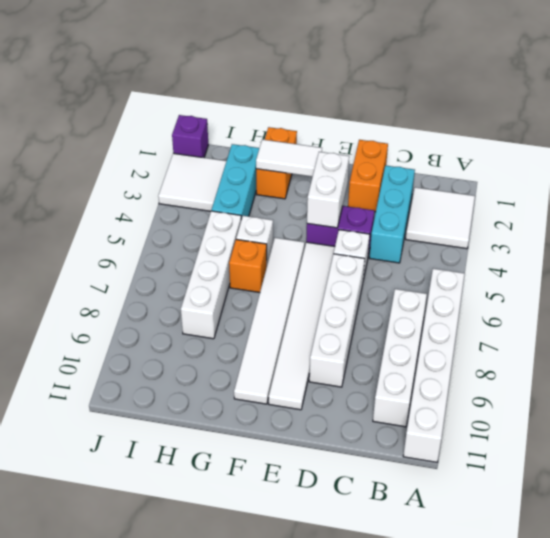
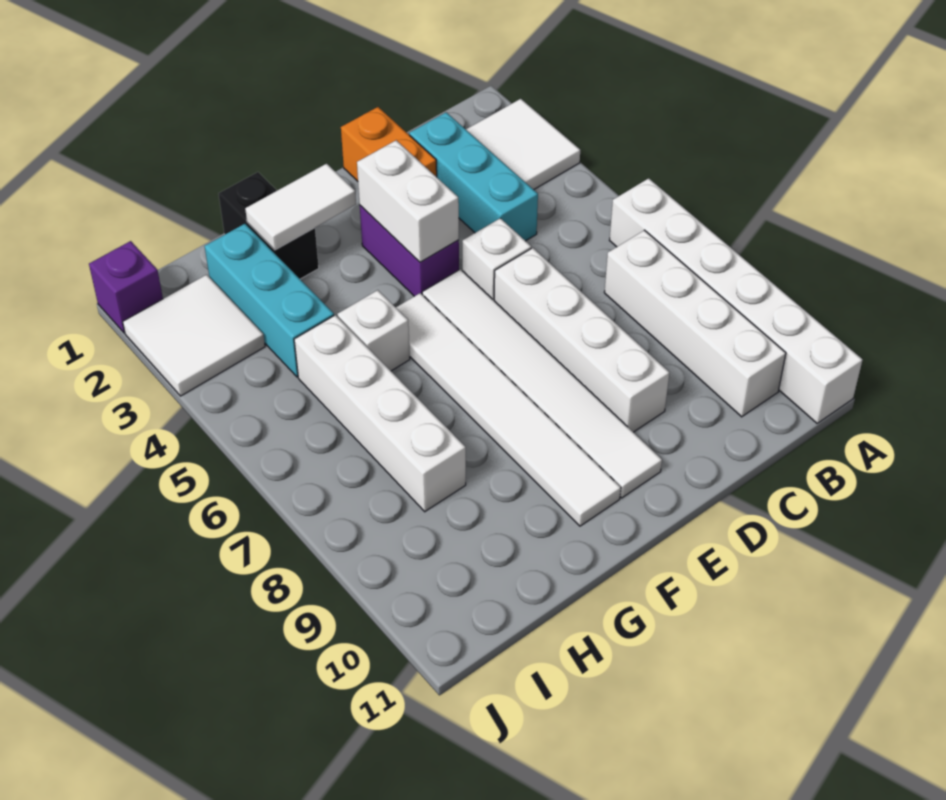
purple 1x2 brick [306,206,374,255] -> purple 1x2 brick turned to [360,206,459,296]
orange 1x2 brick [256,127,297,199] -> black 1x2 brick [219,172,319,279]
orange 1x1 brick [229,239,267,293] -> none

